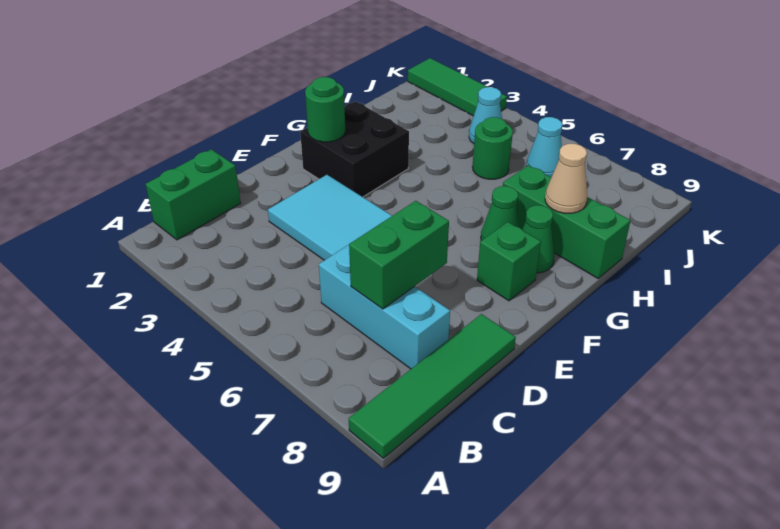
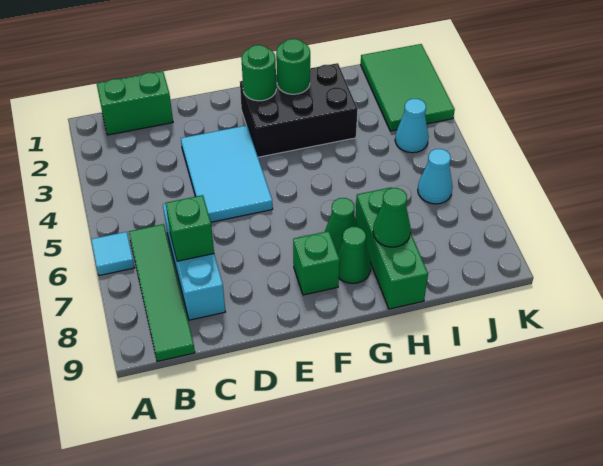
none -> cyan 1x1 tile [91,232,135,276]
green 1x4 tile [348,314,516,458] -> green 1x4 tile turned to [129,224,195,362]
green 1x2 brick [349,201,449,309] -> green 1x1 brick [166,195,214,261]
black 2x2 brick [300,101,409,197] -> black 2x3 brick [240,63,358,157]
tan 1x1 cone [545,144,587,213] -> green 1x1 cone [373,188,411,247]
green 1x1 round brick [472,117,513,179] -> green 1x1 round brick moved to [276,39,310,94]
green 1x3 tile [408,58,507,116] -> green 2x3 tile [361,44,455,131]

